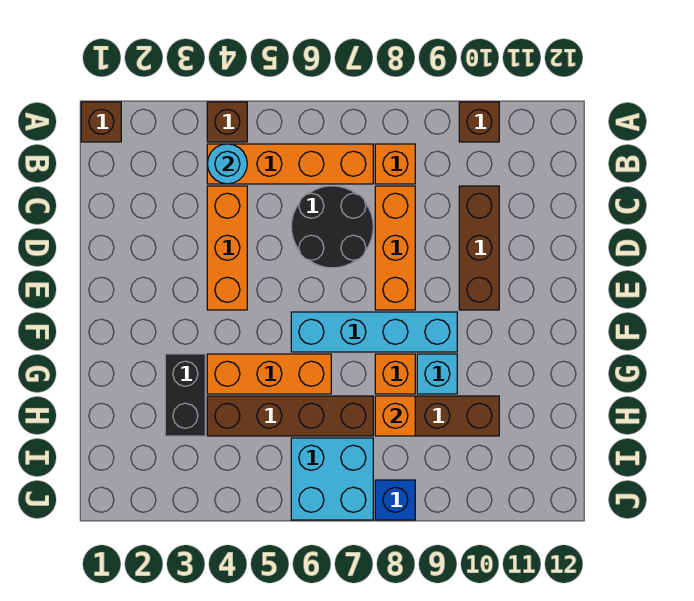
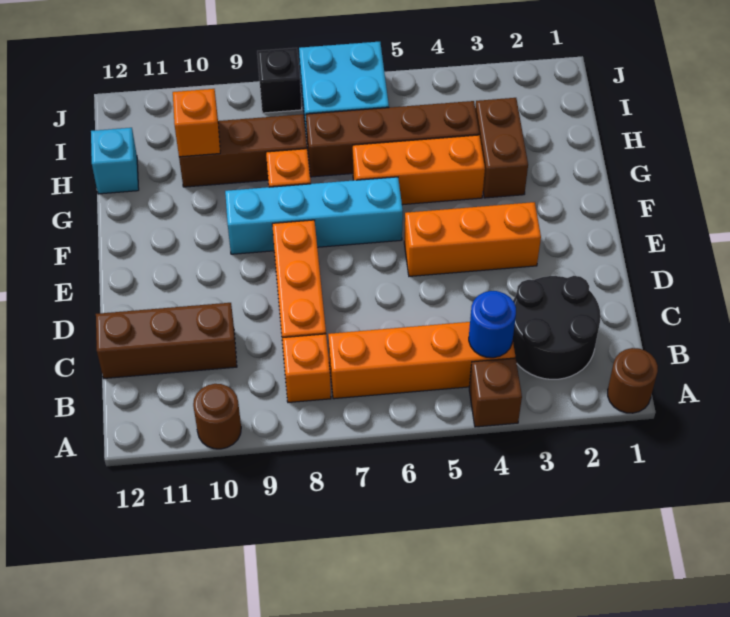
brown 1x1 brick [81,102,121,142] -> brown 1x1 round brick [608,348,658,413]
brown 1x1 brick [459,102,499,142] -> brown 1x1 round brick [193,384,241,449]
cyan 1x1 round brick [207,144,247,184] -> blue 1x1 round brick [469,291,516,358]
orange 1x3 brick [207,186,247,310] -> orange 1x3 brick turned to [404,202,541,276]
black 2x2 round brick [291,186,373,268] -> black 2x2 round brick moved to [513,276,601,379]
brown 1x3 brick [459,186,499,310] -> brown 1x3 brick turned to [96,303,237,378]
black 1x2 brick [165,354,205,436] -> brown 1x2 brick [475,98,528,198]
cyan 1x1 brick [417,354,457,394] -> cyan 1x1 brick moved to [91,128,139,194]
orange 1x1 brick [375,396,415,436] -> orange 1x1 brick moved to [173,89,220,157]
blue 1x1 brick [375,480,415,520] -> black 1x1 brick [257,48,302,113]

